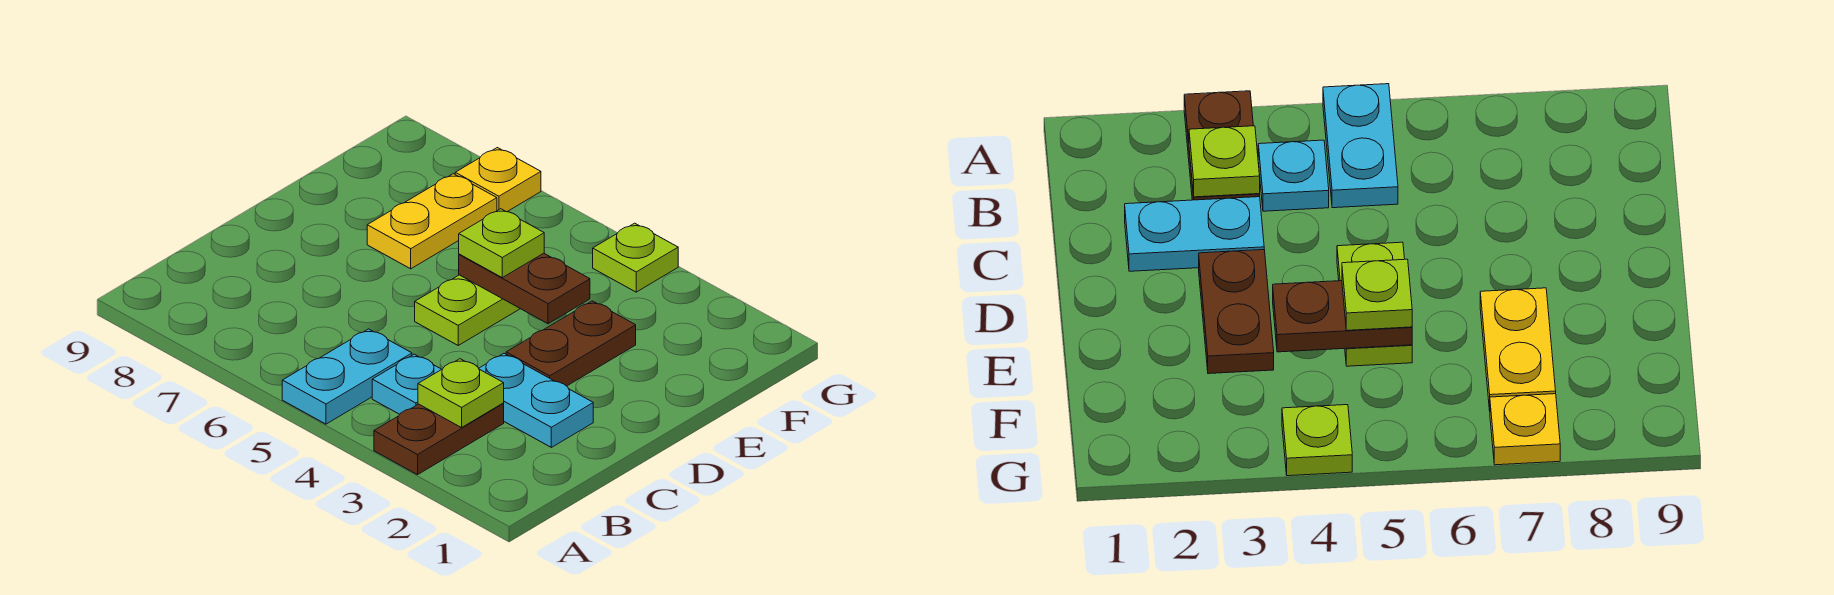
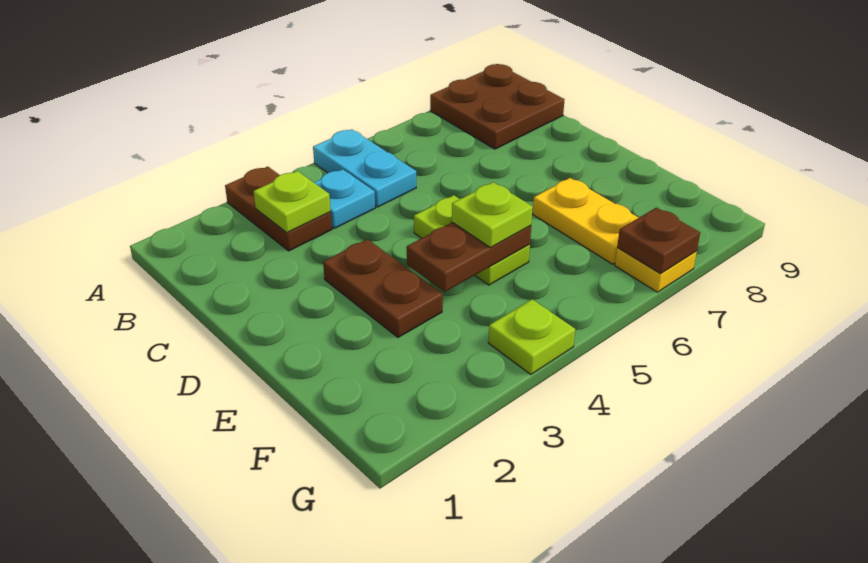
none -> brown 2x2 plate [430,64,565,149]
cyan 1x2 plate [479,353,593,447] -> none
none -> brown 1x1 plate [617,208,700,274]

